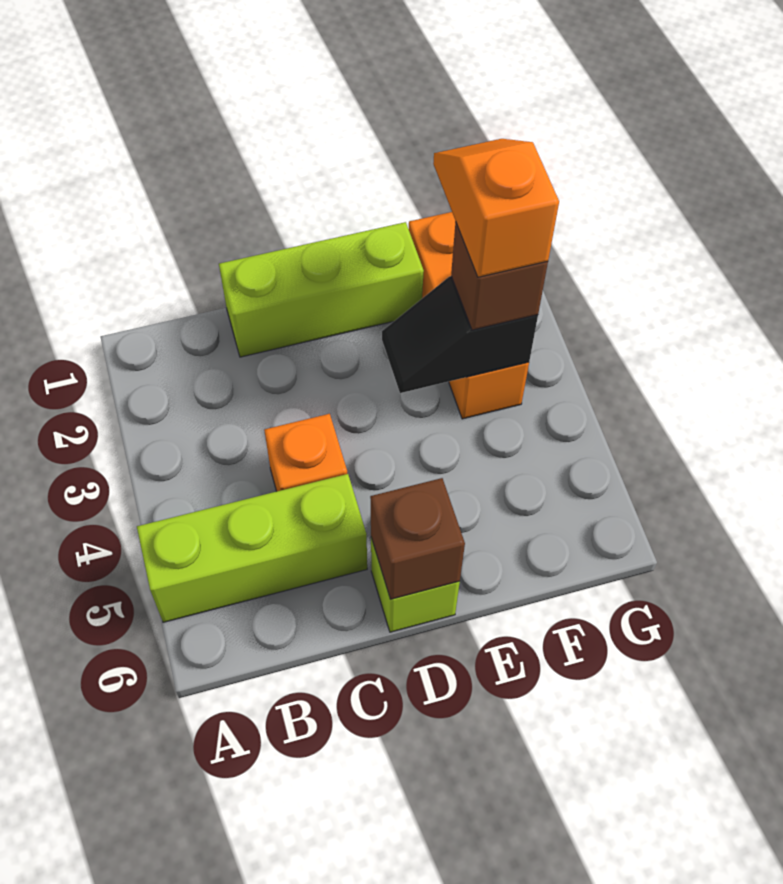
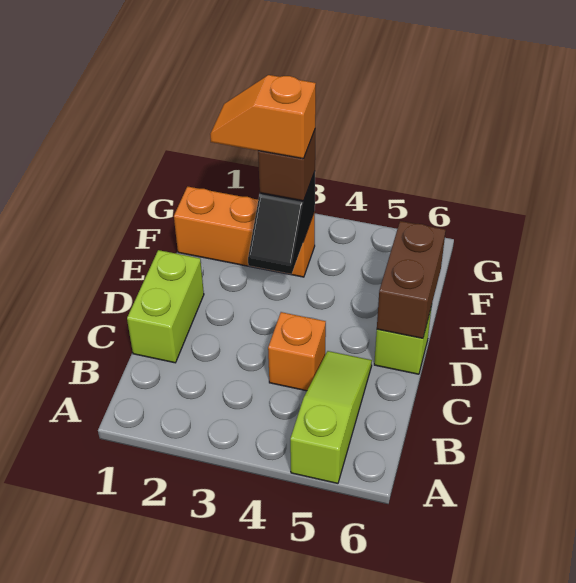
lime 1x3 brick [137,474,367,622] -> lime 1x3 slope [290,351,372,483]
lime 1x3 brick [219,222,424,357] -> lime 1x2 brick [127,250,204,363]
brown 1x1 brick [370,478,465,599] -> brown 1x2 brick [377,221,446,338]

